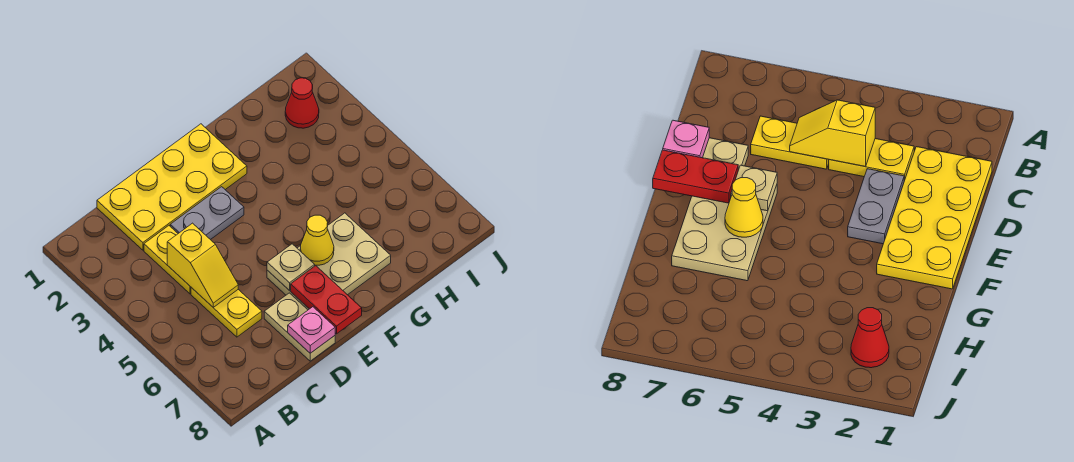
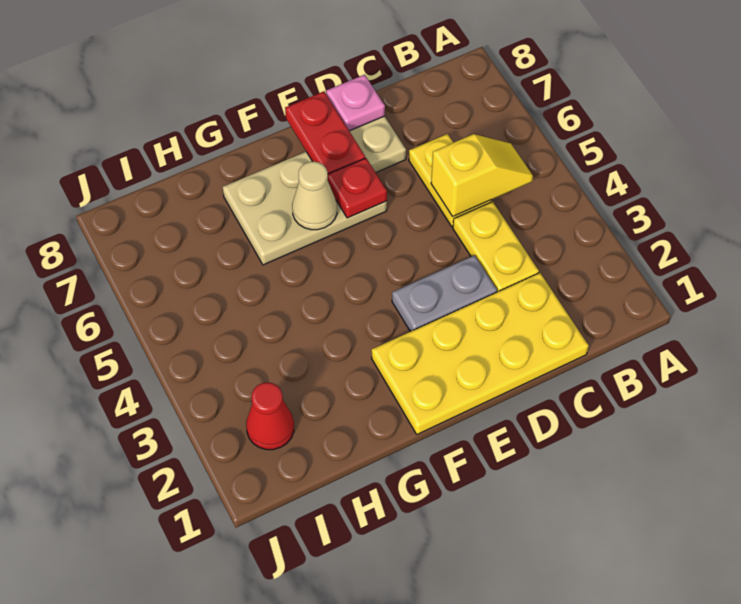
yellow 1x2 slope [167,223,238,307] -> yellow 1x2 slope turned to [431,134,533,216]
tan 1x1 plate [267,244,315,291] -> red 1x1 plate [328,158,387,218]
yellow 1x1 cone [300,215,334,265] -> tan 1x1 cone [292,161,337,230]

